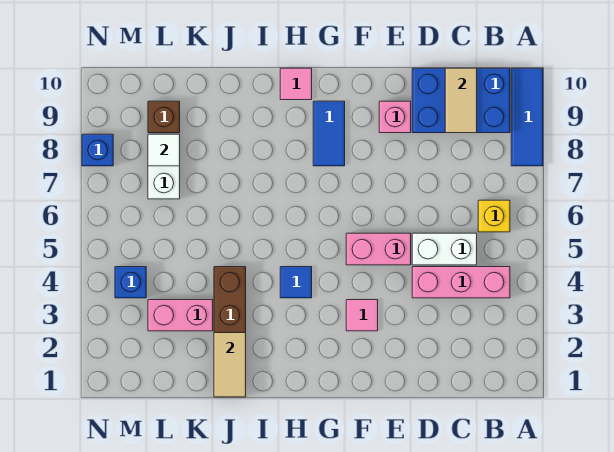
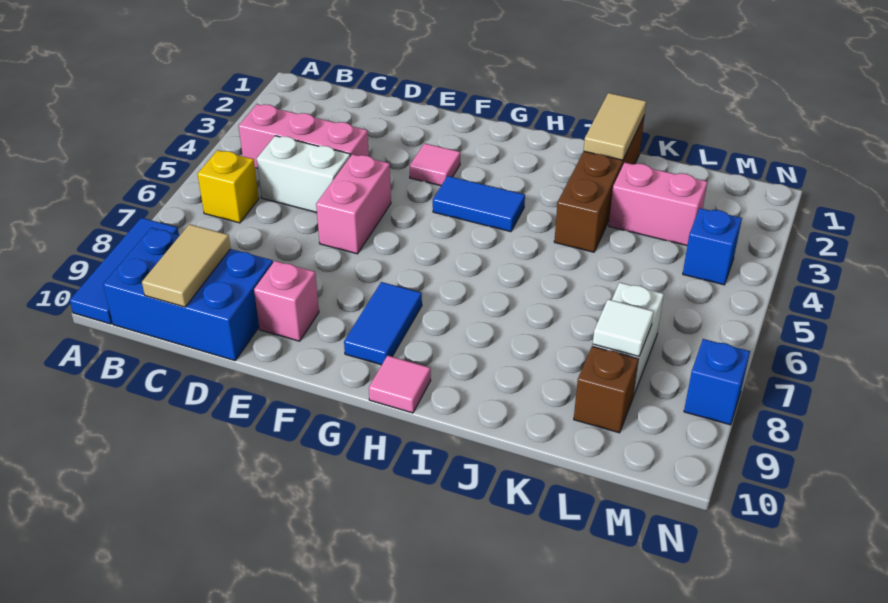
pink 1x2 brick [346,233,411,265] -> pink 1x2 brick turned to [316,154,391,254]
blue 1x1 tile [280,267,312,298] -> blue 1x2 tile [433,176,525,232]

